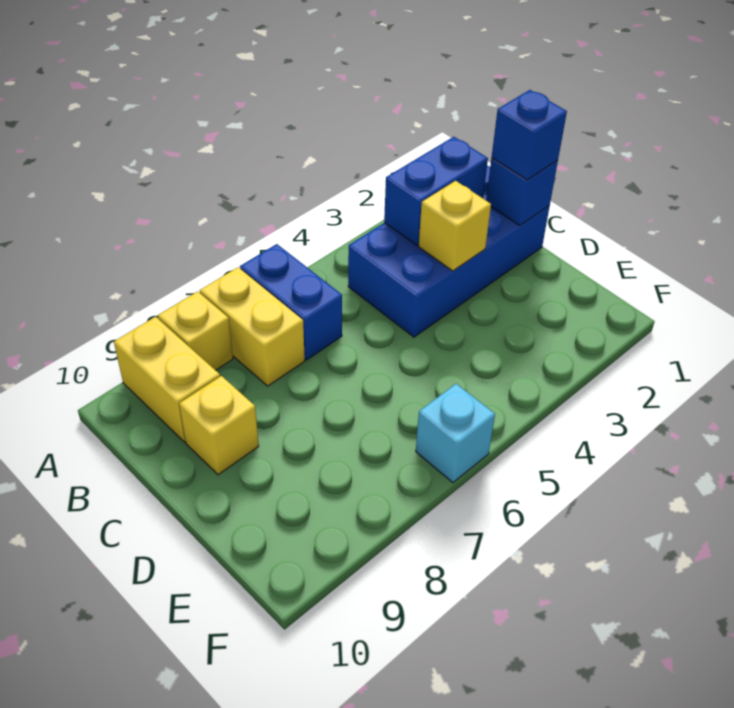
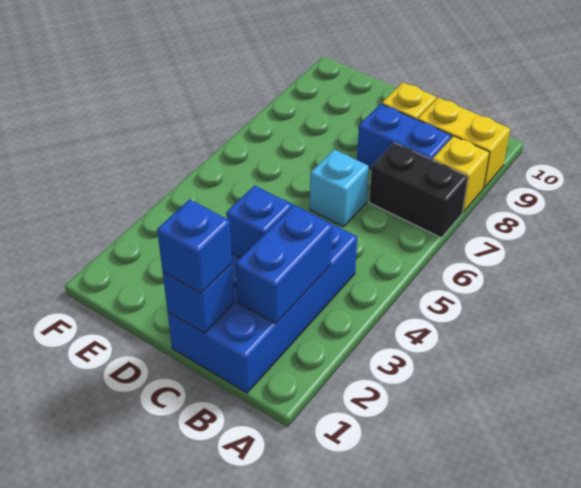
blue 1x2 brick [240,244,342,360] -> blue 1x2 brick moved to [357,104,452,169]
yellow 1x2 brick [200,267,305,386] -> black 1x2 brick [369,143,468,238]
yellow 1x1 brick [419,181,491,271] -> blue 1x1 brick [226,185,292,258]
cyan 1x1 brick [416,384,495,483] -> cyan 1x1 brick moved to [310,150,369,227]

